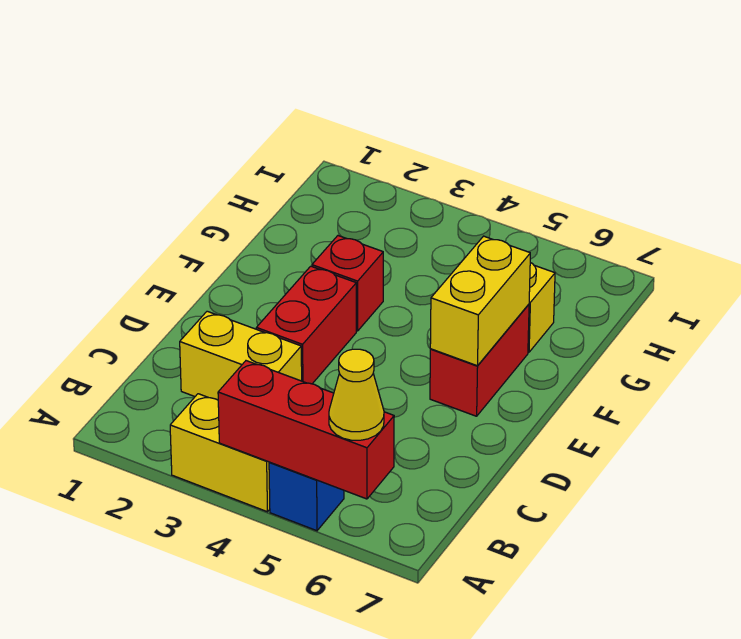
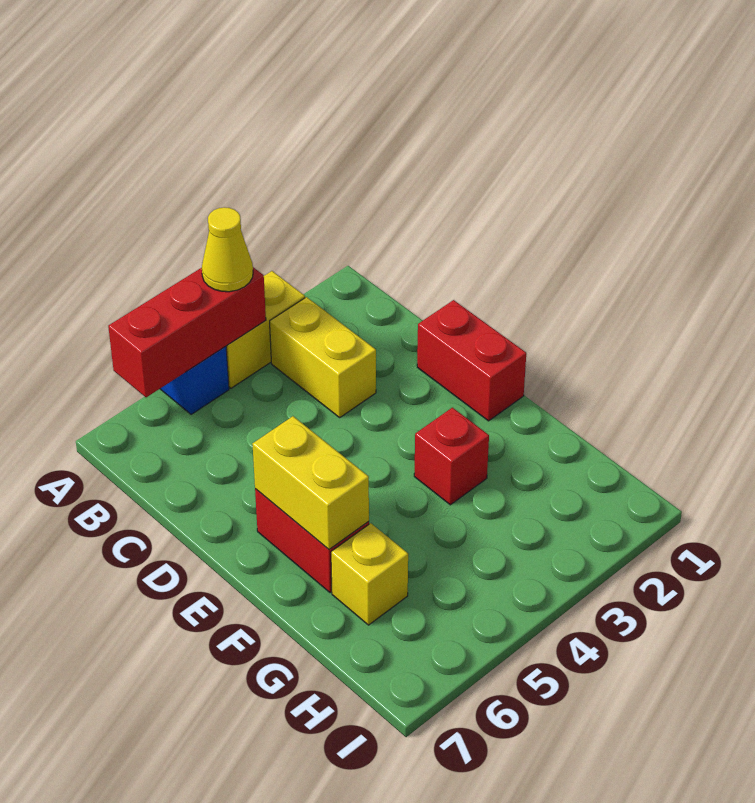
yellow 1x1 cone [329,349,384,440] -> yellow 1x1 cone moved to [202,207,253,292]
yellow 1x2 brick [180,311,302,400] -> yellow 1x2 brick turned to [270,297,376,417]
red 1x2 brick [256,266,356,384] -> red 1x2 brick moved to [417,300,526,421]

